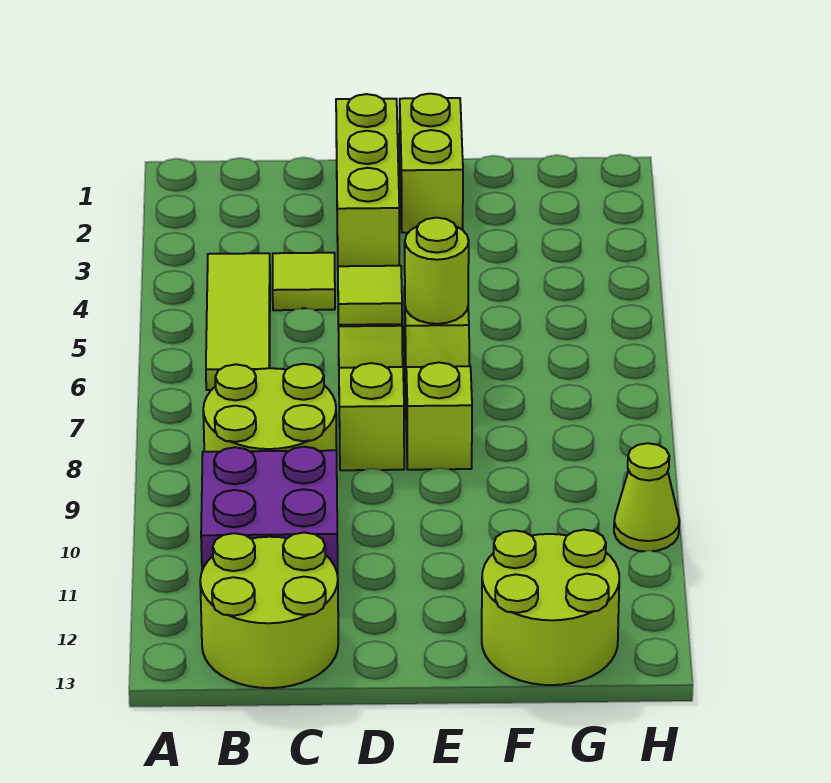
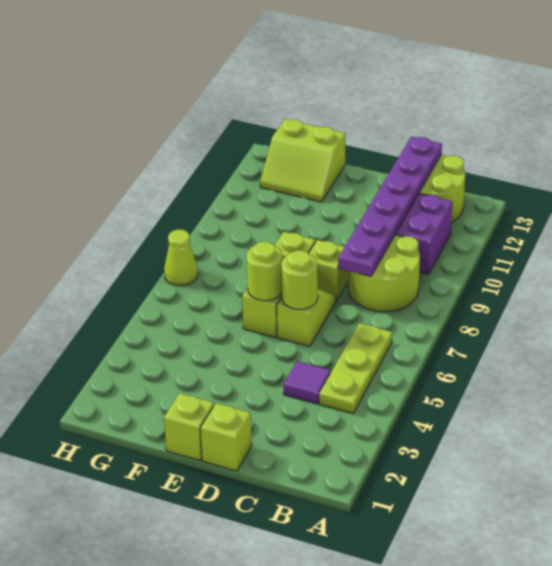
lime 1x3 tile [206,253,270,390] -> lime 1x3 plate [319,323,392,414]
lime 1x1 tile [273,253,335,310] -> purple 1x1 tile [283,361,331,404]
none -> purple 1x6 plate [338,137,442,276]
lime 1x3 brick [336,94,399,266] -> lime 1x1 brick [200,403,252,471]
lime 1x1 tile [338,266,402,325] -> lime 1x1 round brick [281,250,318,310]
lime 1x2 brick [400,94,463,233] -> lime 1x1 brick [164,393,214,461]
lime 2x2 round brick [482,530,619,685] -> lime 2x2 slope [260,119,345,202]
lime 1x1 cone [614,443,679,551] -> lime 1x1 cone moved to [164,230,198,286]

